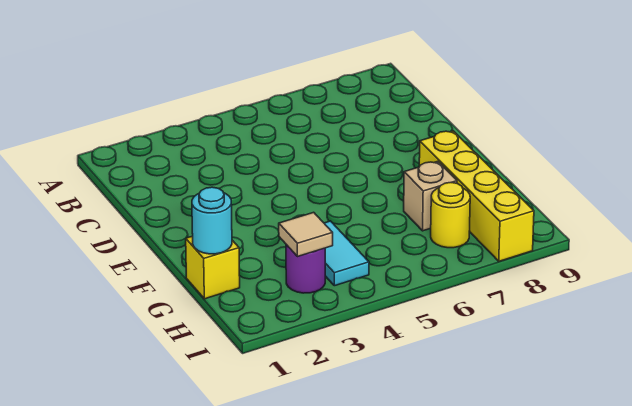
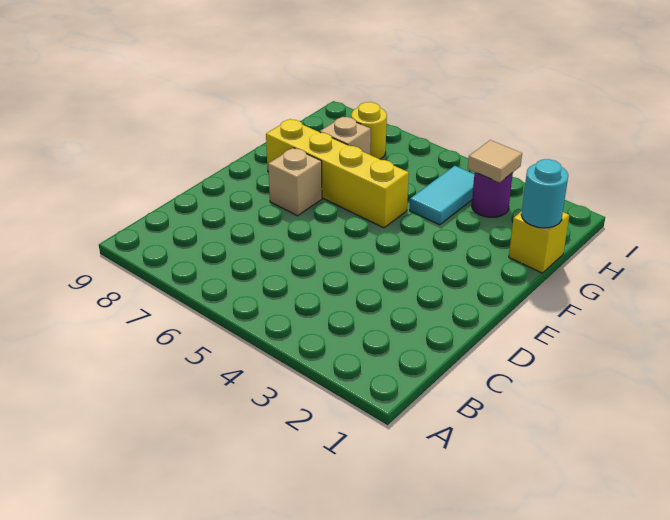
none -> tan 1x1 brick [268,148,322,216]
yellow 1x4 brick [419,131,534,261] -> yellow 1x4 brick turned to [266,119,409,228]

